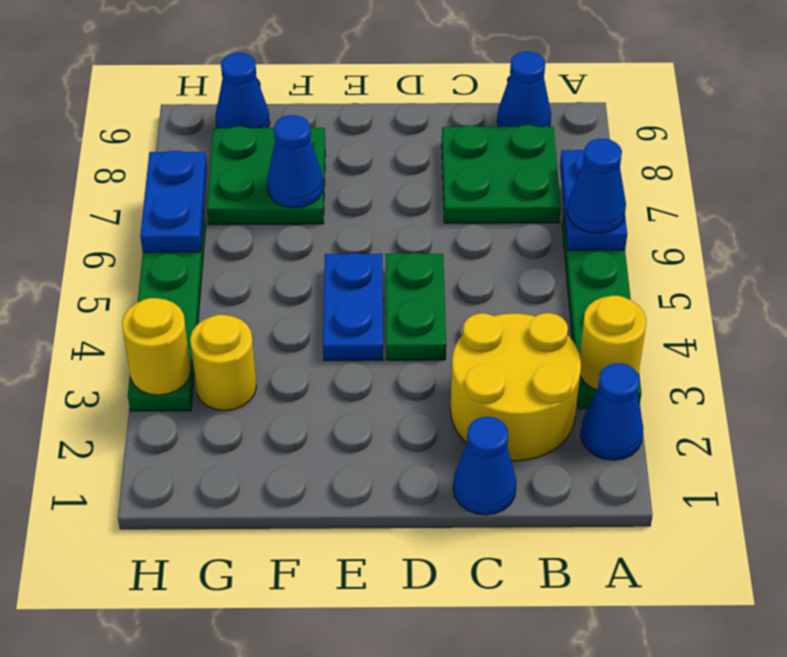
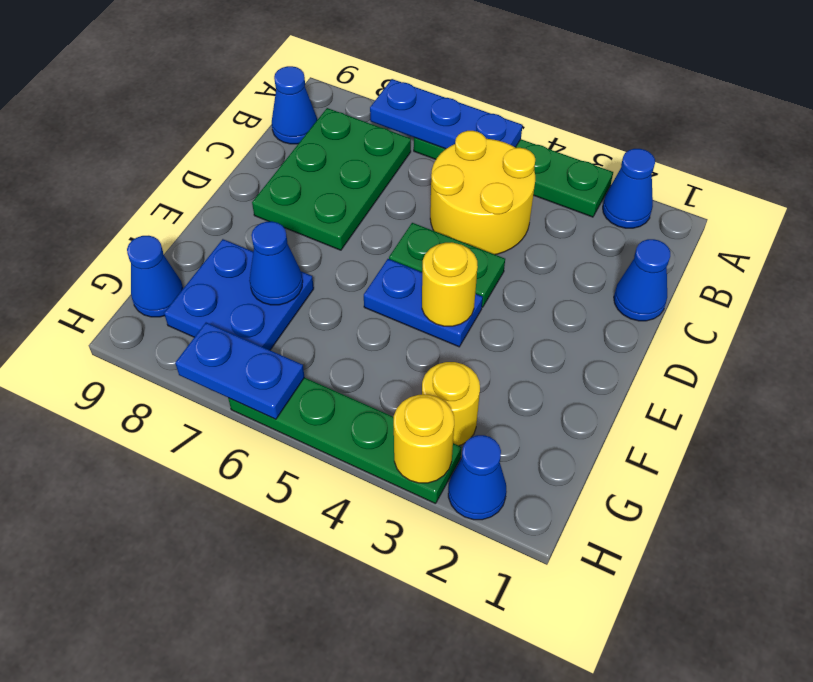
yellow 1x1 round brick [580,296,646,390] -> yellow 1x1 round brick moved to [422,242,478,326]
blue 1x2 plate [560,150,627,250] -> blue 1x3 plate [370,79,523,149]
blue 1x1 cone [567,139,626,233] -> blue 1x1 cone moved to [448,435,507,520]
yellow 2x2 round brick [450,313,581,461] -> yellow 2x2 round brick moved to [430,131,535,255]
green 2x2 plate [442,125,561,223] -> green 2x3 plate [252,108,411,250]
green 2x2 plate [207,126,325,225] -> blue 2x2 plate [164,239,314,350]

